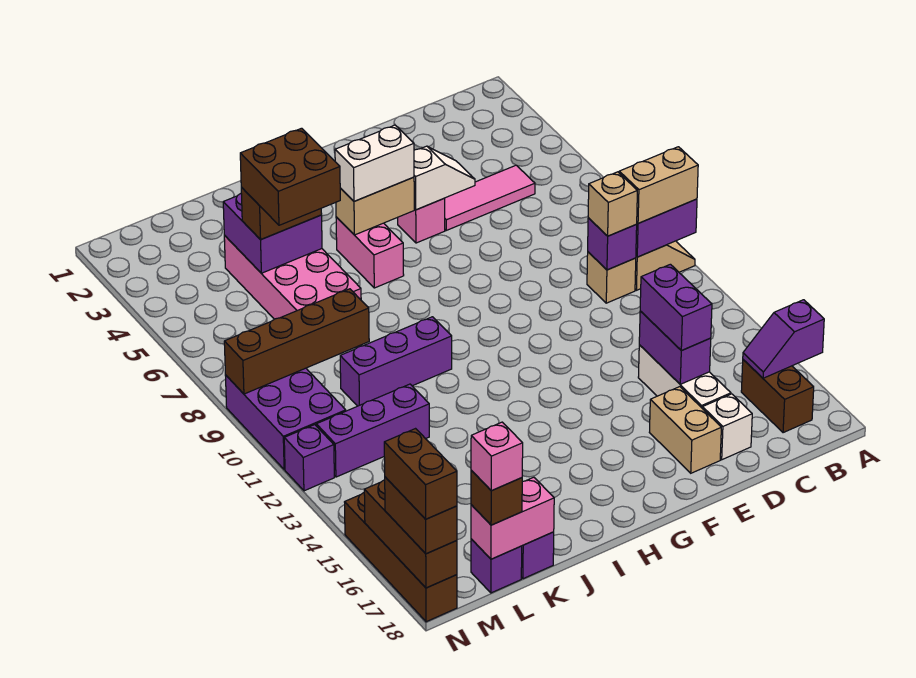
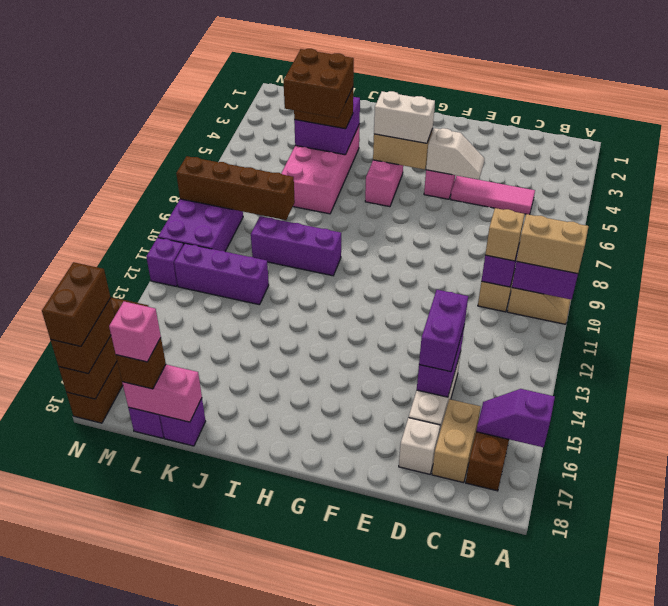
tan 1x2 brick [649,387,721,473] -> tan 1x2 brick moved to [432,399,481,483]

